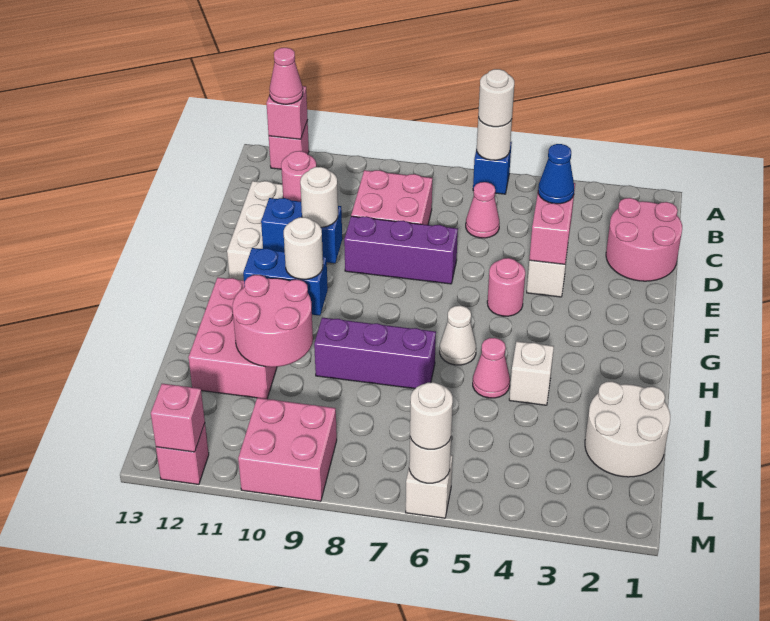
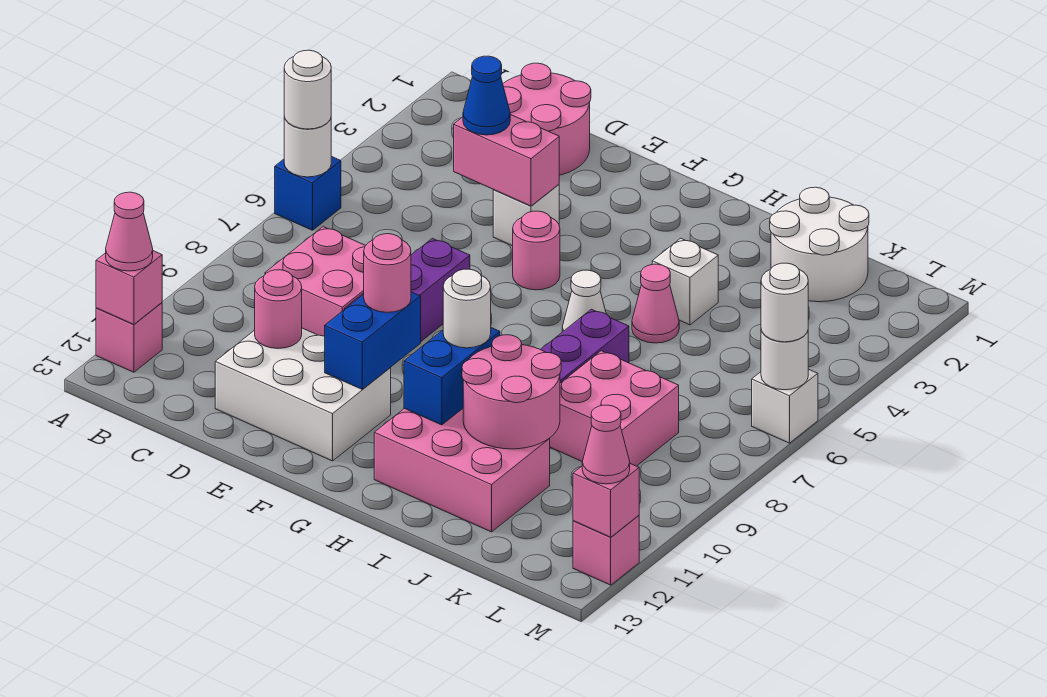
pink 1x1 cone [466,182,500,238] -> pink 1x1 cone moved to [582,405,630,484]
white 1x1 round brick [300,167,338,227] -> pink 1x1 round brick [364,234,411,312]
pink 2x2 brick [238,398,337,501] -> pink 2x2 brick moved to [549,351,679,466]

